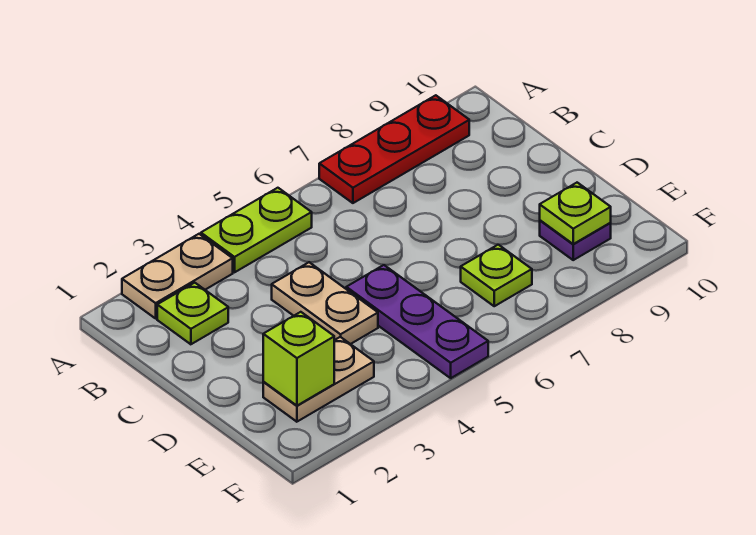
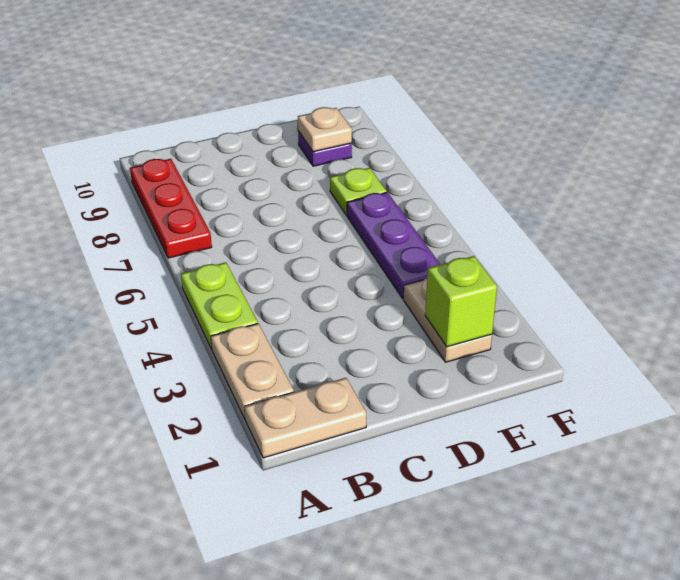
lime 1x1 plate [157,283,228,344] -> none
tan 1x2 plate [272,262,378,344] -> tan 1x2 plate moved to [245,378,366,458]
purple 1x3 plate [346,265,488,378] -> purple 1x3 plate turned to [347,192,441,298]
lime 1x1 plate [540,183,611,244] -> tan 1x1 plate [298,107,352,152]

